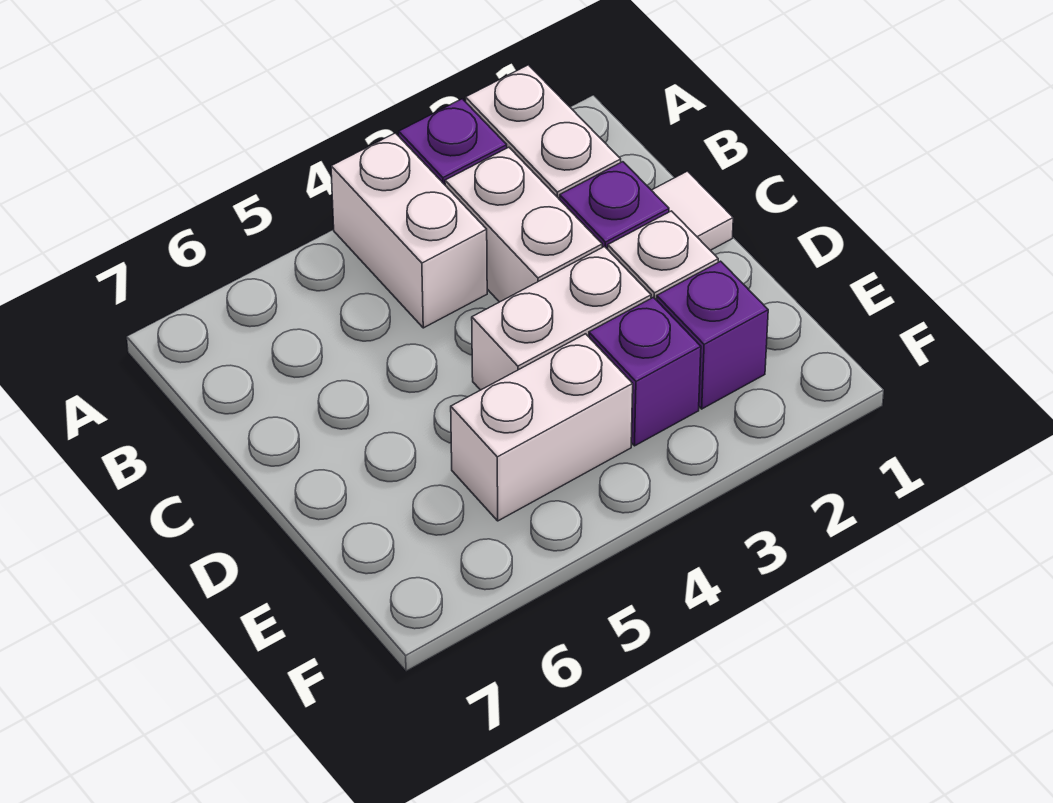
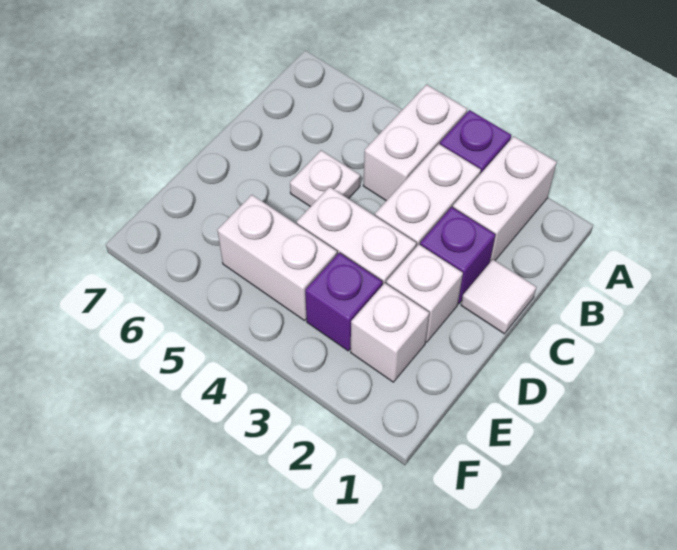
none -> white 1x1 plate [290,150,360,207]
purple 1x1 brick [657,261,768,409] -> white 1x1 brick [351,283,429,382]

